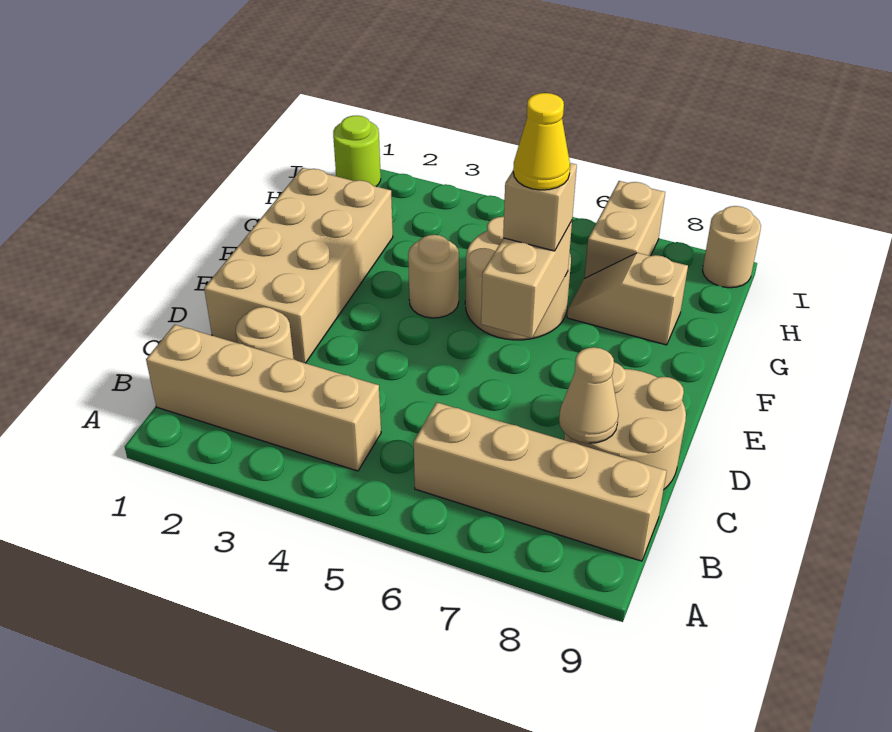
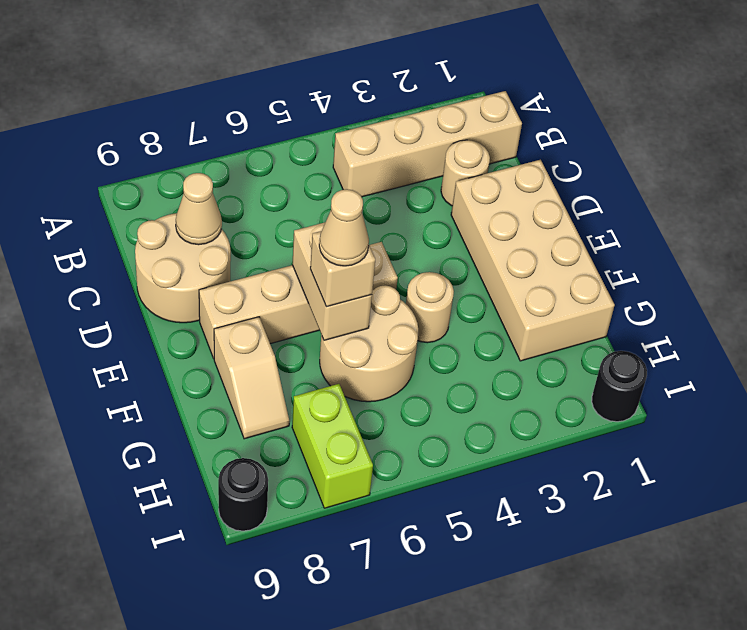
tan 1x4 brick [414,402,667,561] -> tan 1x4 brick moved to [199,242,398,358]
yellow 1x1 cone [513,93,570,190] -> tan 1x1 cone [319,189,369,266]
tan 1x2 slope [567,253,688,345] -> tan 1x2 slope turned to [214,317,289,439]
tan 1x2 brick [585,181,665,278] -> lime 1x2 brick [292,384,373,508]
lime 1x1 round brick [333,116,381,186] -> black 1x1 round brick [592,351,647,422]
tan 1x1 round brick [703,206,761,288] -> black 1x1 round brick [218,458,268,531]

